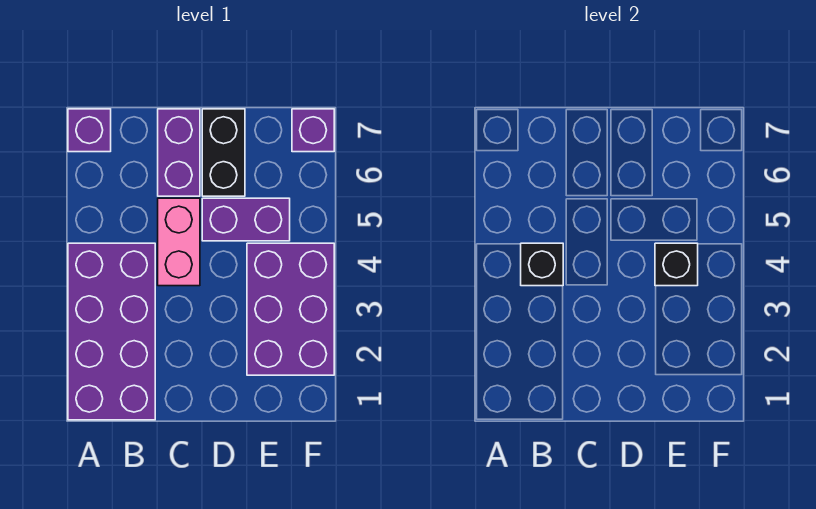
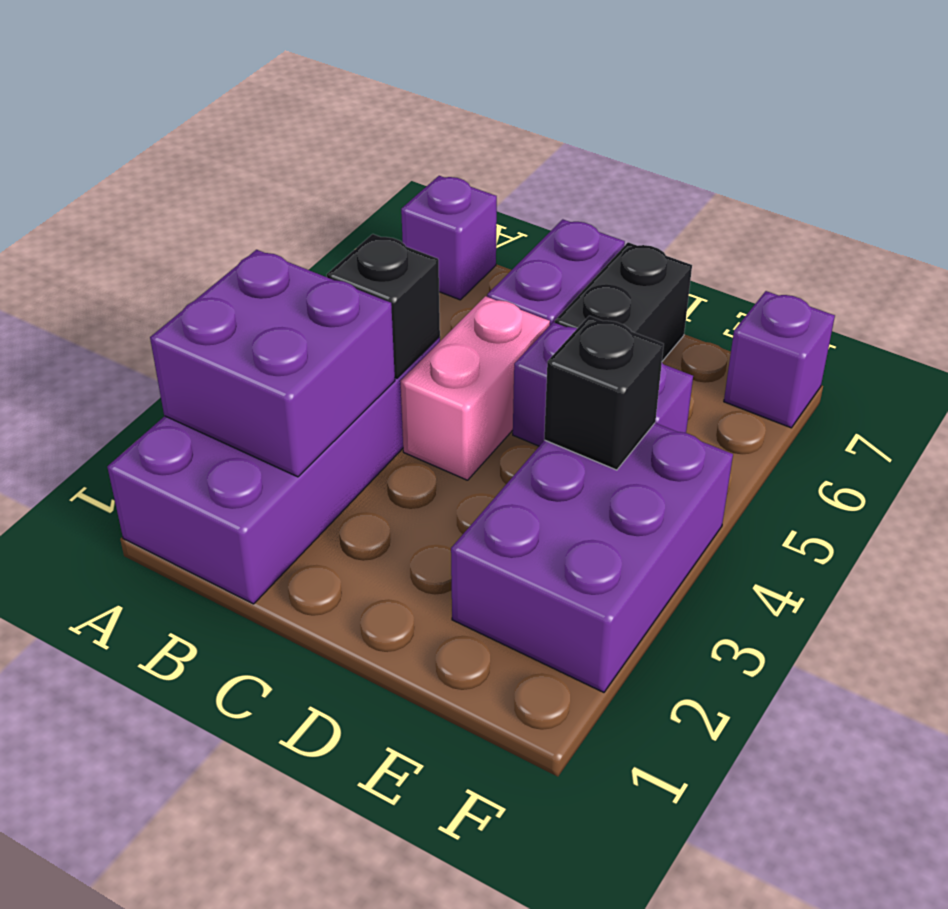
none -> purple 2x2 brick [150,250,395,477]

